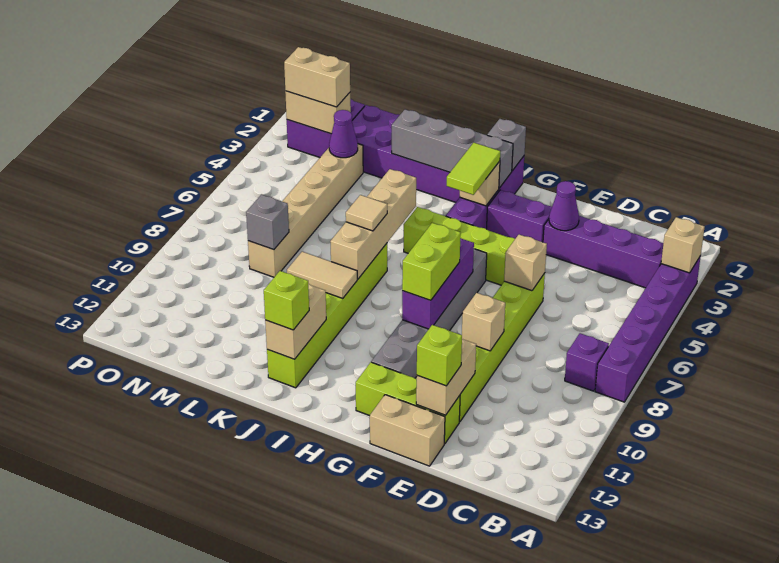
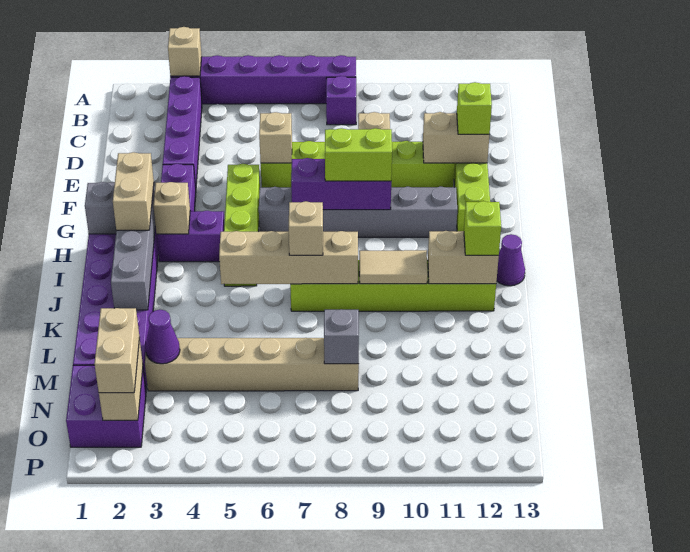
purple 1x1 cone [549,181,579,231] -> purple 1x1 cone moved to [497,234,525,286]
tan 1x2 brick [370,395,445,466] -> tan 1x2 brick moved to [113,152,154,230]
lime 1x2 tile [447,143,500,195] -> none
tan 1x1 tile [346,195,387,231] -> tan 1x1 brick [289,201,323,255]
tan 1x2 tile [287,252,357,298] -> tan 1x2 tile turned to [359,250,428,284]

